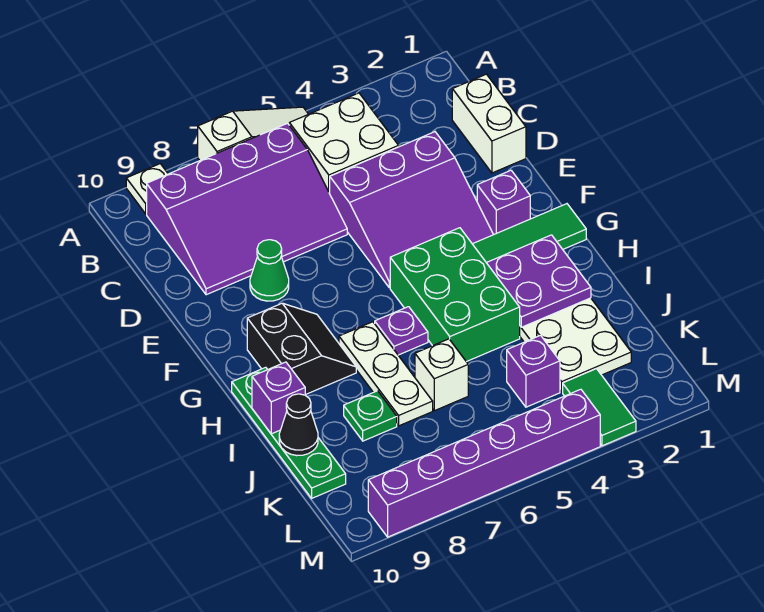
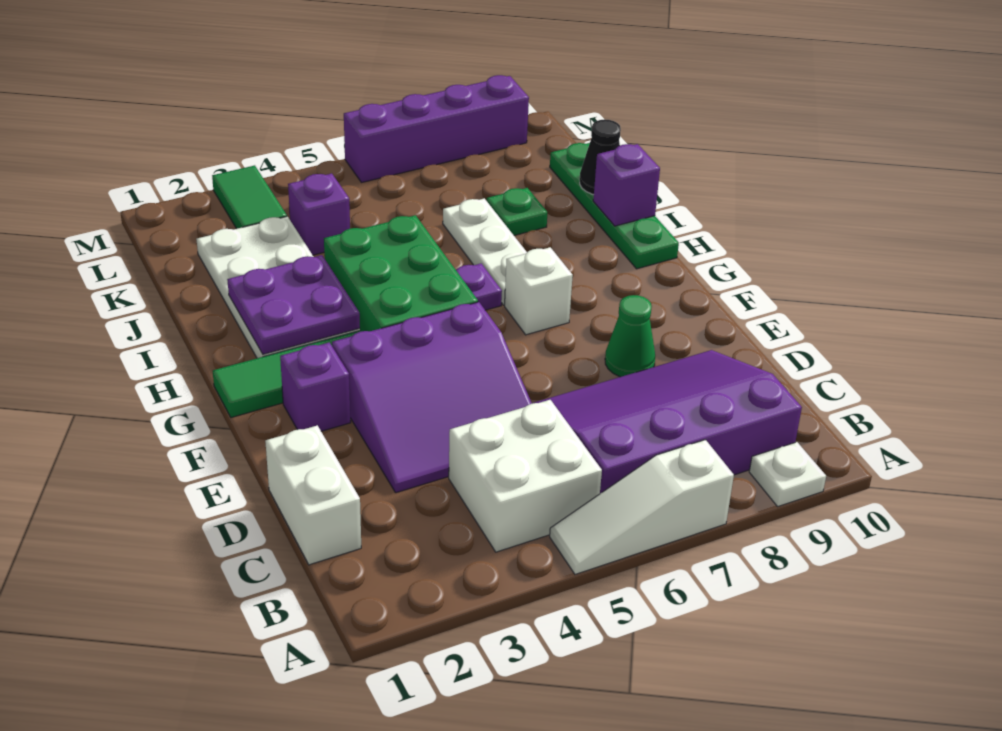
purple 3x3 slope [330,132,493,288] -> purple 3x3 slope turned to [332,302,532,493]
black 2x2 slope [247,303,356,395] -> none
white 1x1 brick [415,339,468,411] -> white 1x1 brick moved to [505,247,573,335]
purple 1x6 brick [368,389,600,537] -> purple 1x4 brick [344,75,529,183]

